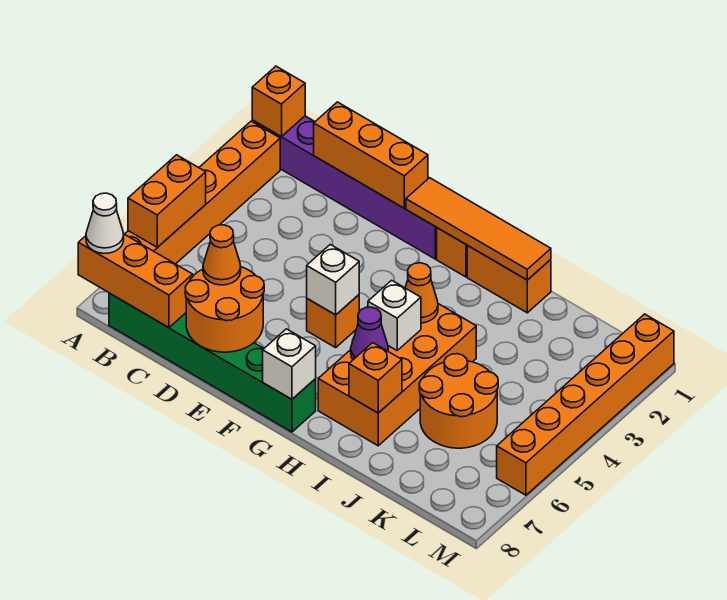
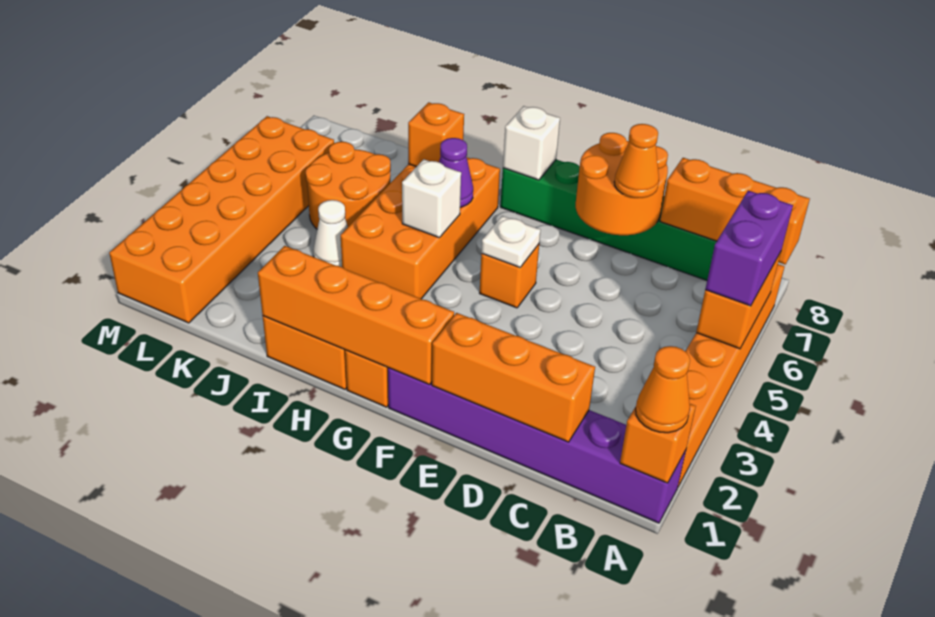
none -> purple 1x2 brick [705,191,793,306]
white 1x1 cone [86,193,124,253] -> white 1x1 cone moved to [313,200,348,267]
orange 1x4 tile [406,178,551,280] -> orange 1x4 brick [258,246,454,385]
white 1x1 brick [307,245,359,315] -> white 1x1 plate [481,216,541,268]
orange 1x1 cone [405,263,438,323] -> orange 1x1 cone moved to [636,346,690,433]
orange 1x6 brick [497,314,674,495] -> orange 2x6 brick [109,116,334,323]

